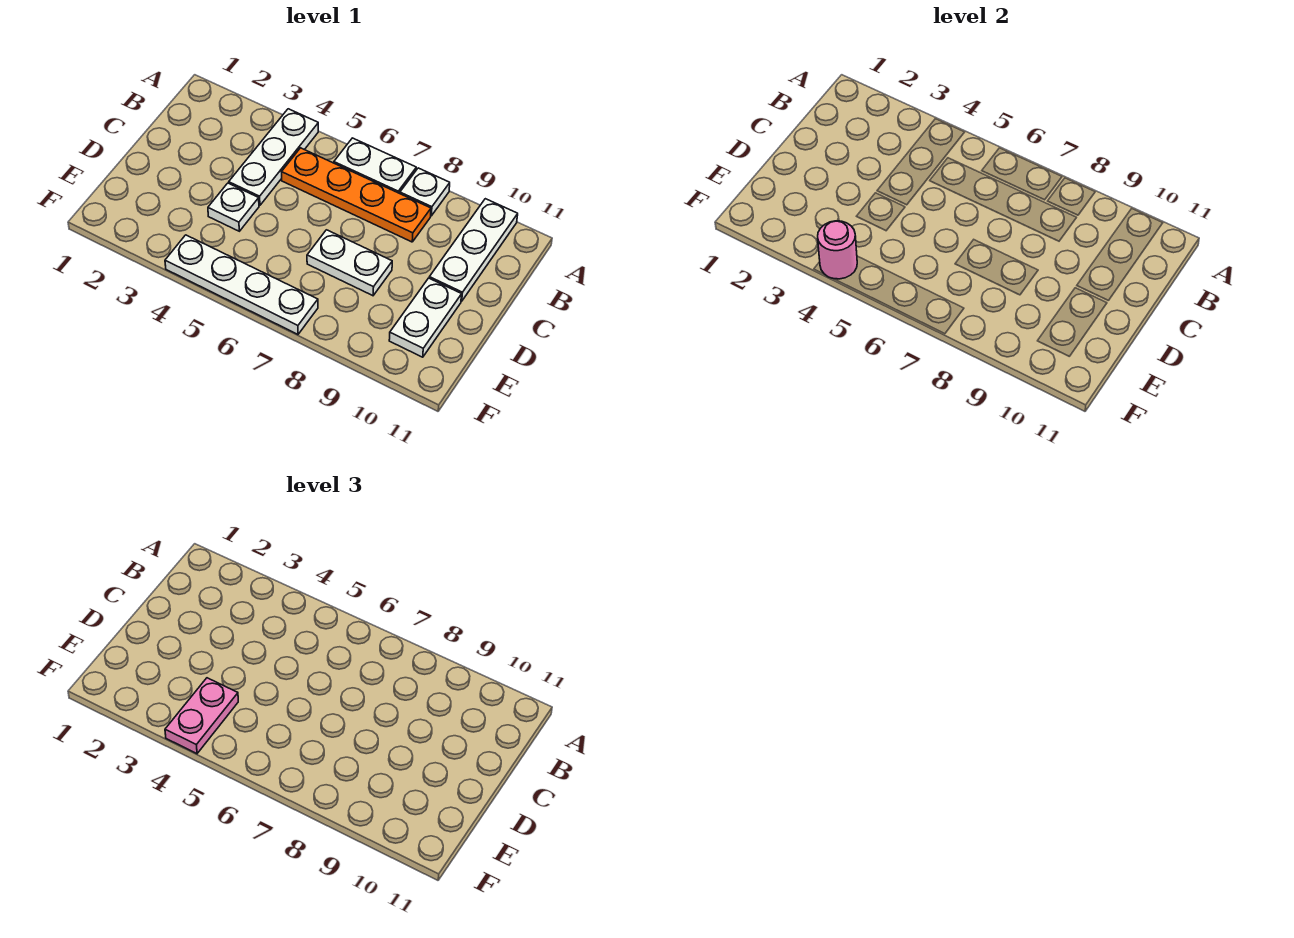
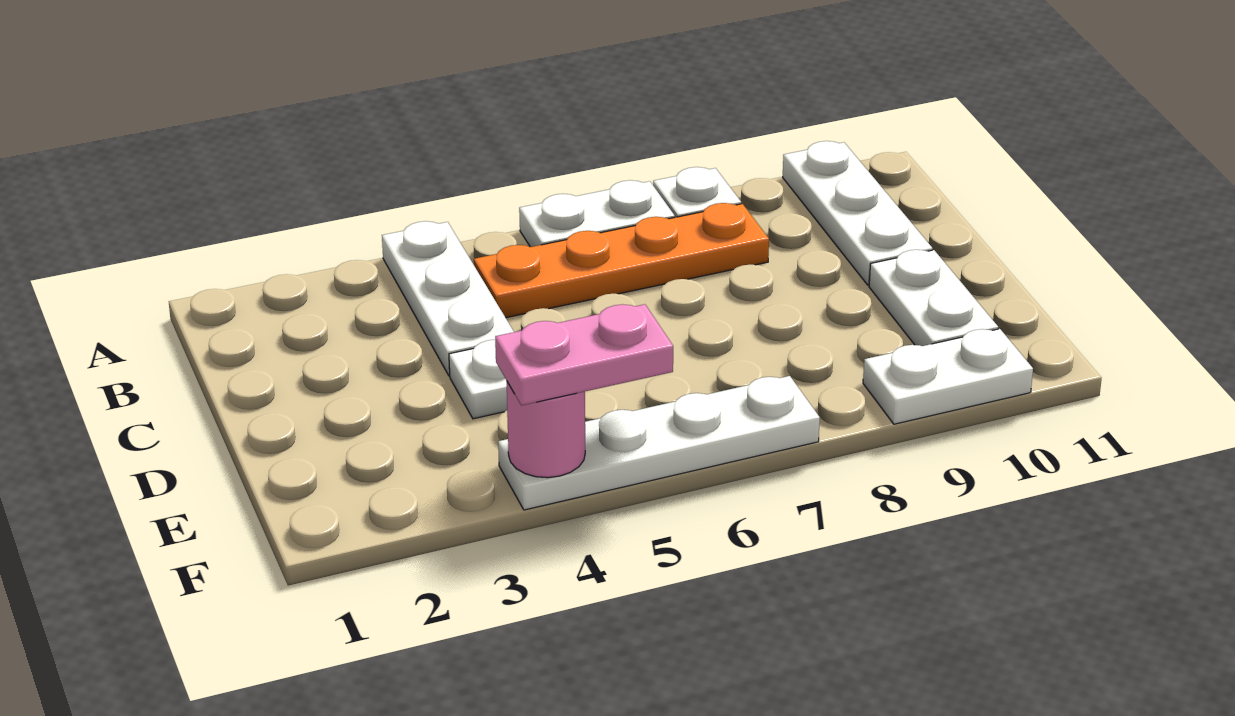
white 1x2 plate [307,230,392,296] -> white 1x2 plate moved to [863,329,1033,424]
pink 1x2 plate [165,678,238,754] -> pink 1x2 plate turned to [495,304,673,405]

